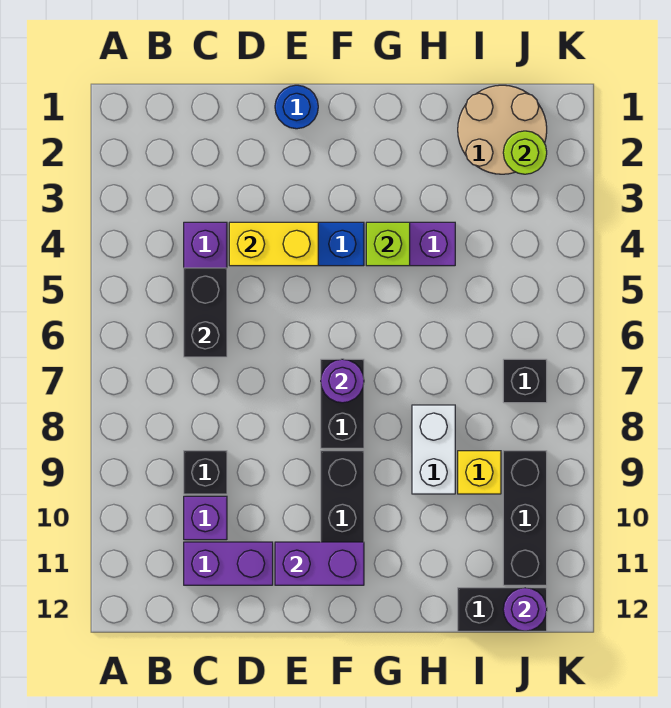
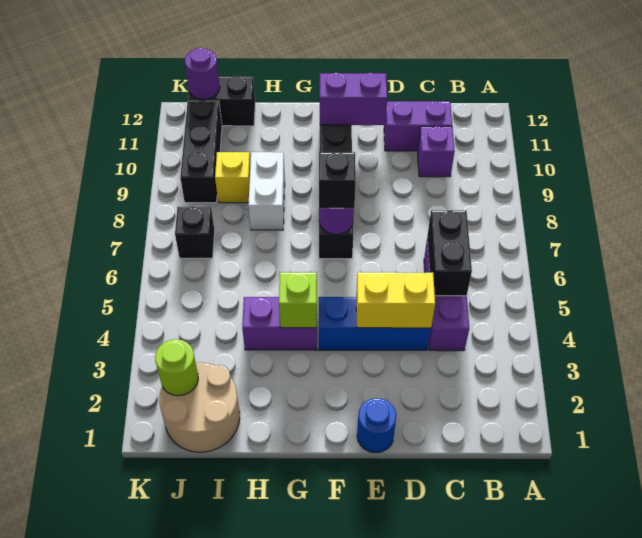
black 1x1 brick [184,451,227,494] -> black 1x1 brick moved to [319,152,356,208]

